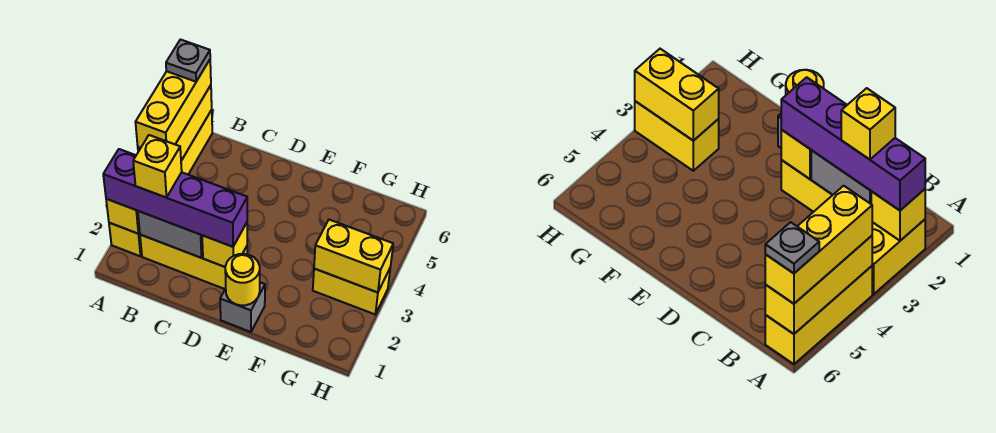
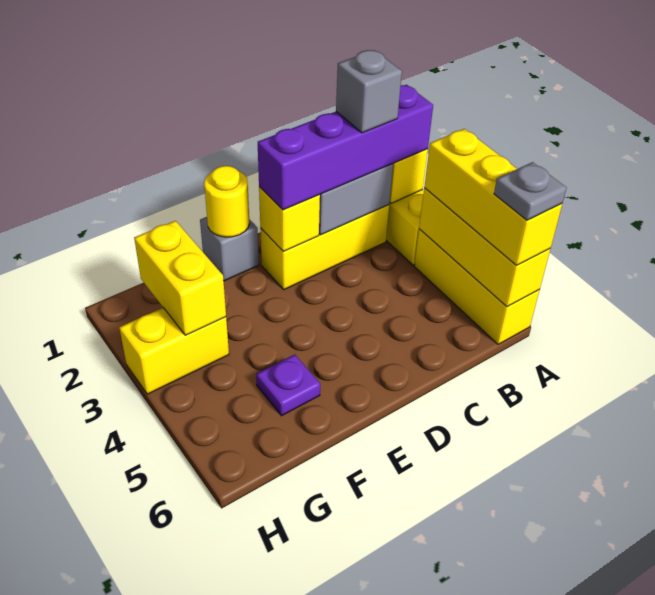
yellow 1x1 brick [133,135,182,198] -> grey 1x1 brick [336,50,402,133]
none -> purple 1x1 plate [256,354,320,416]
yellow 1x2 brick [314,220,393,292] -> yellow 1x2 brick turned to [134,221,226,335]

